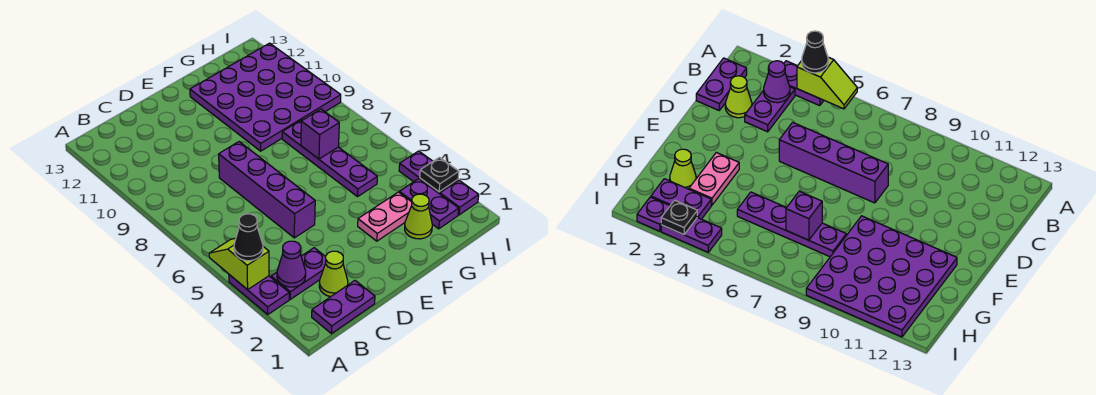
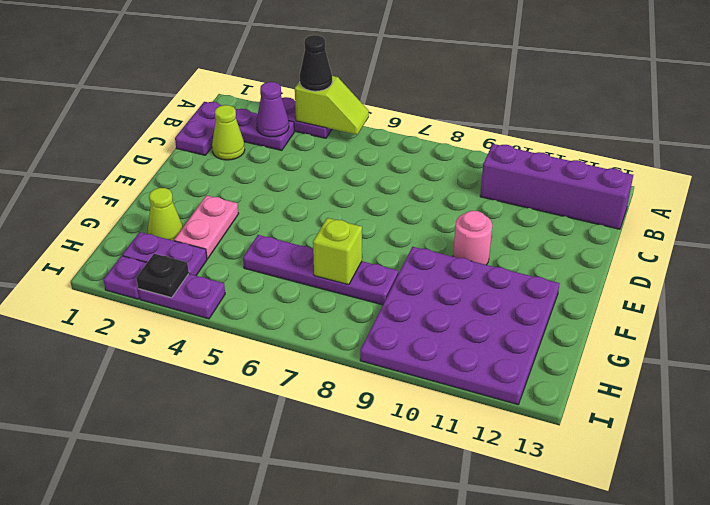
purple 1x2 plate [271,248,326,299] -> purple 1x2 plate turned to [235,109,294,150]
purple 1x4 brick [219,142,315,238] -> purple 1x4 brick moved to [480,144,633,229]
none -> pink 1x1 round brick [453,211,492,265]
purple 1x1 brick [301,109,339,159] -> lime 1x1 brick [313,218,362,285]

